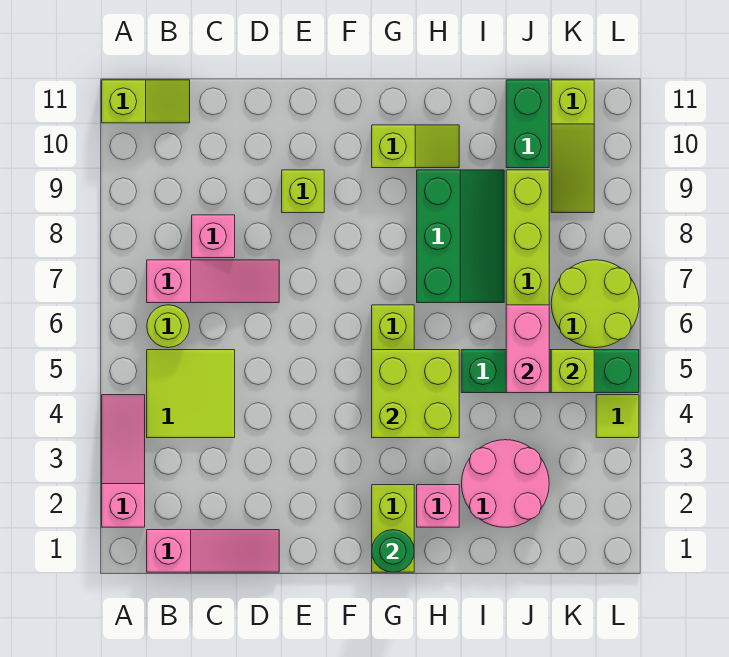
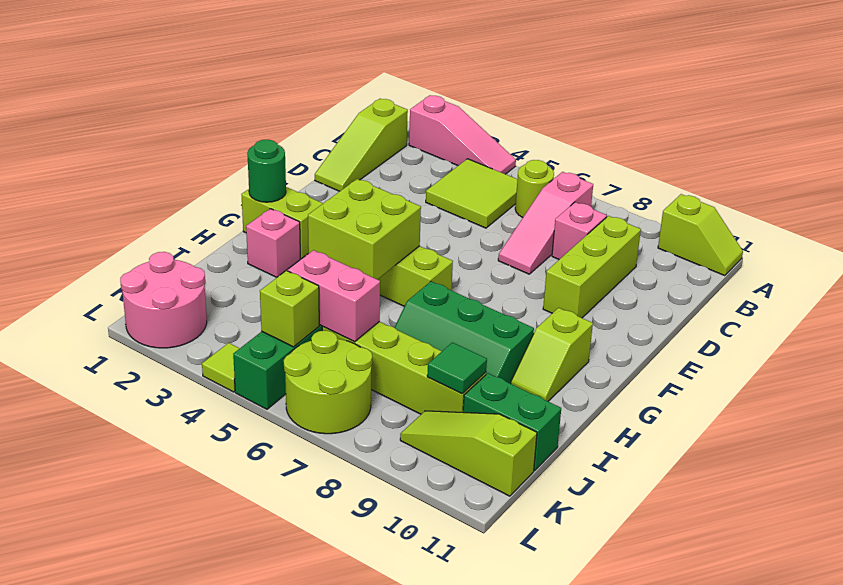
lime 1x2 slope [102,80,190,123] -> lime 1x2 slope turned to [658,194,743,276]
pink 1x3 slope [147,530,279,572] -> lime 1x3 slope [315,99,408,191]
lime 1x1 brick [282,170,324,213] -> lime 1x3 brick [543,216,641,318]
pink 2x2 round brick [462,440,549,527] -> pink 2x2 round brick moved to [120,252,207,348]
none -> green 1x1 tile [427,342,487,394]

